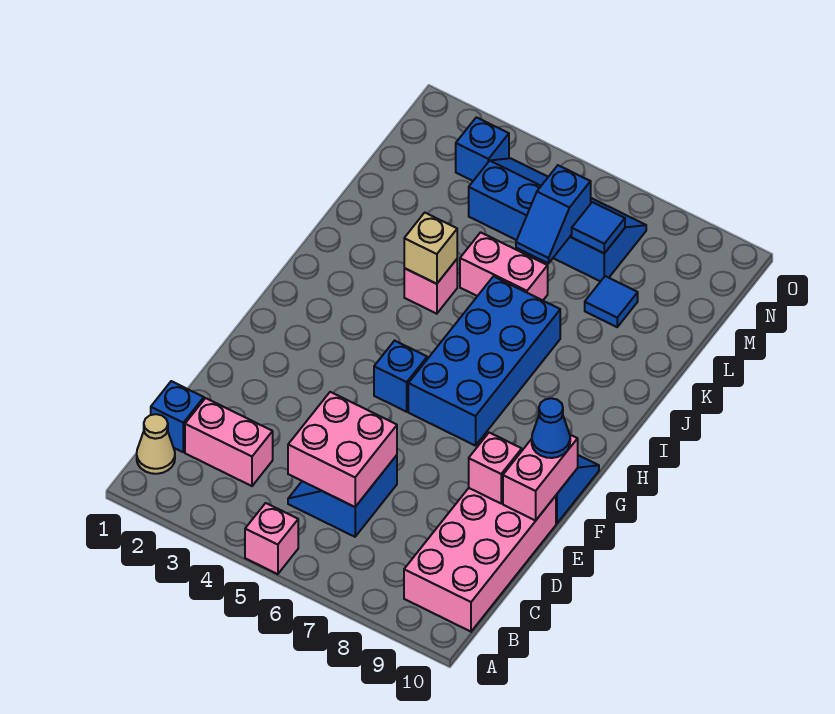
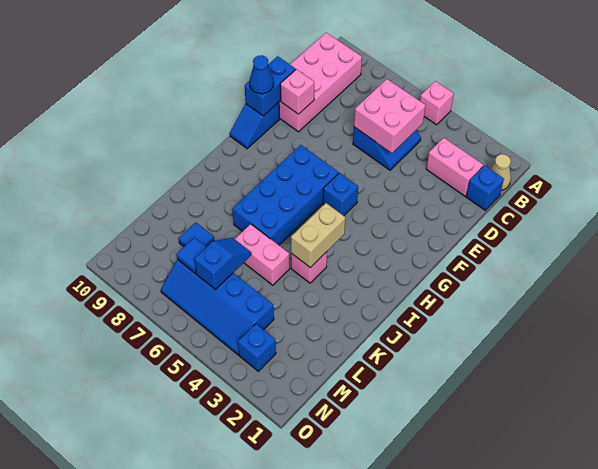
pink 1x2 brick [503,435,578,521] -> blue 1x2 brick [245,56,296,116]
tan 1x1 brick [404,213,457,284] -> tan 1x2 brick [291,203,346,268]

